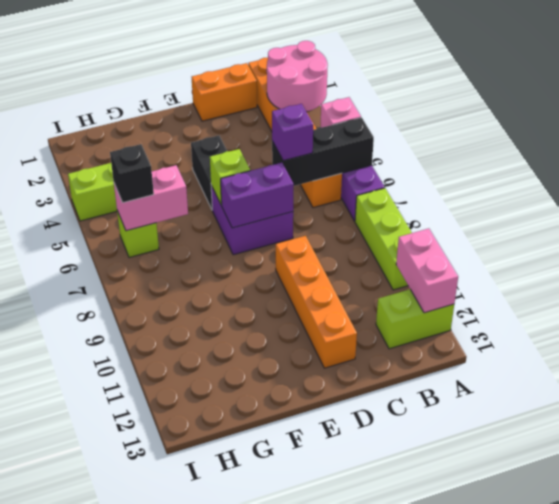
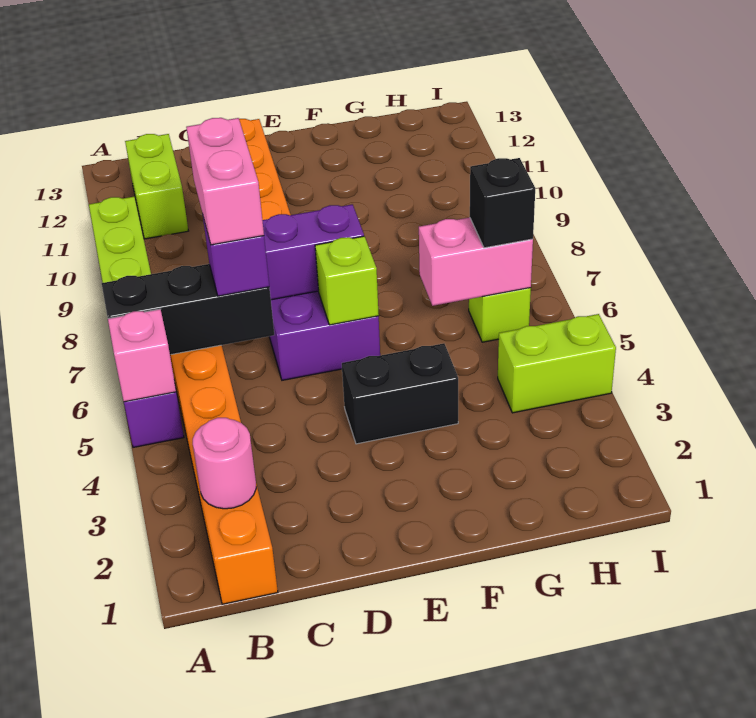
pink 2x2 round brick [267,41,328,112] -> pink 1x1 round brick [193,418,256,509]
pink 1x2 brick [396,228,458,313] -> pink 1x2 brick moved to [186,118,264,245]
lime 1x2 brick [376,289,454,349] -> lime 1x2 brick turned to [125,134,188,239]
orange 1x2 brick [192,63,257,121] -> none
black 1x2 brick [191,135,227,209] -> black 1x2 brick turned to [342,343,458,444]

